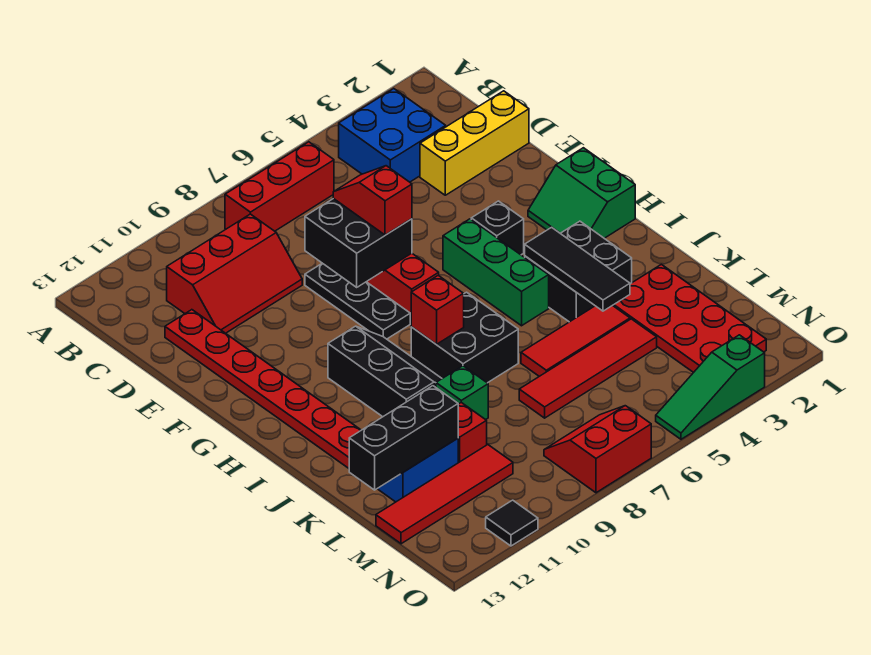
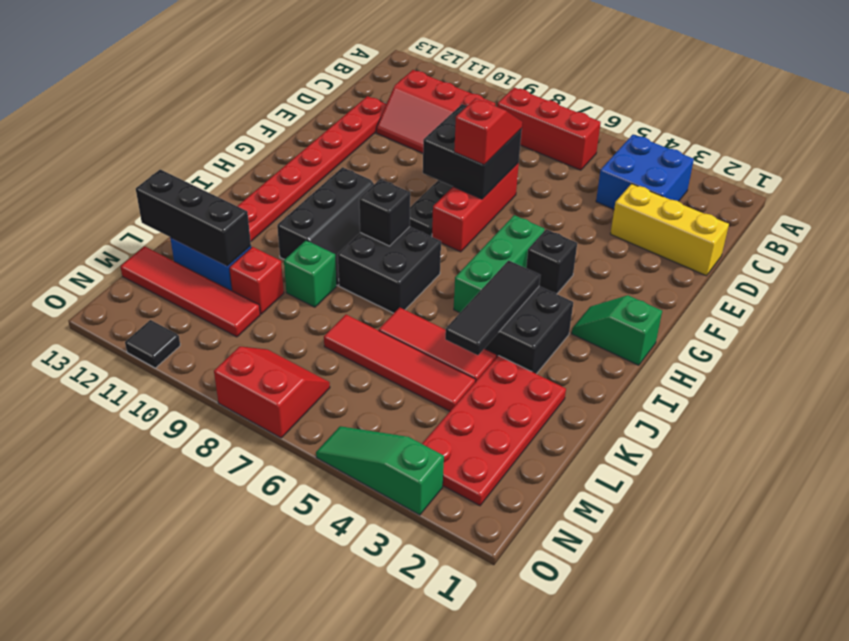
green 2x2 slope [528,148,635,238] -> green 1x2 slope [572,295,662,365]
red 1x1 brick [411,275,464,344] -> black 1x1 brick [359,179,410,246]

